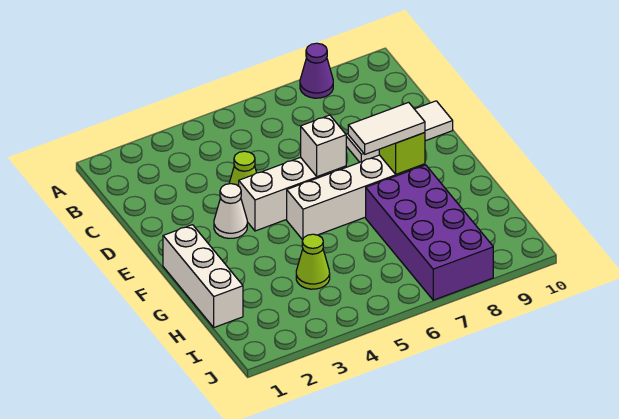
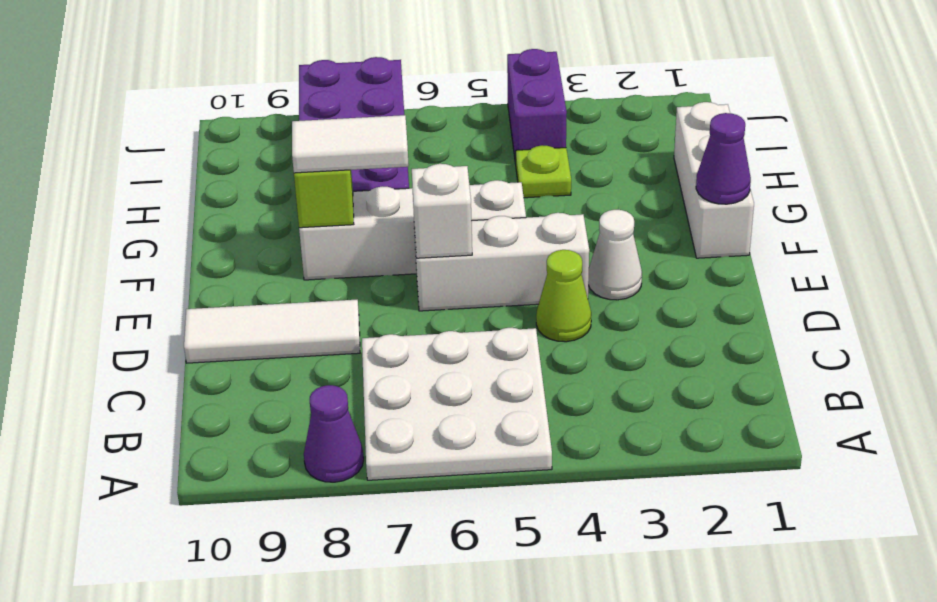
none -> white 3x3 plate [362,328,552,480]
none -> purple 1x1 cone [696,113,751,204]
lime 1x1 cone [296,234,330,289] -> lime 1x1 plate [516,145,571,198]
none -> purple 1x2 brick [507,49,567,164]

